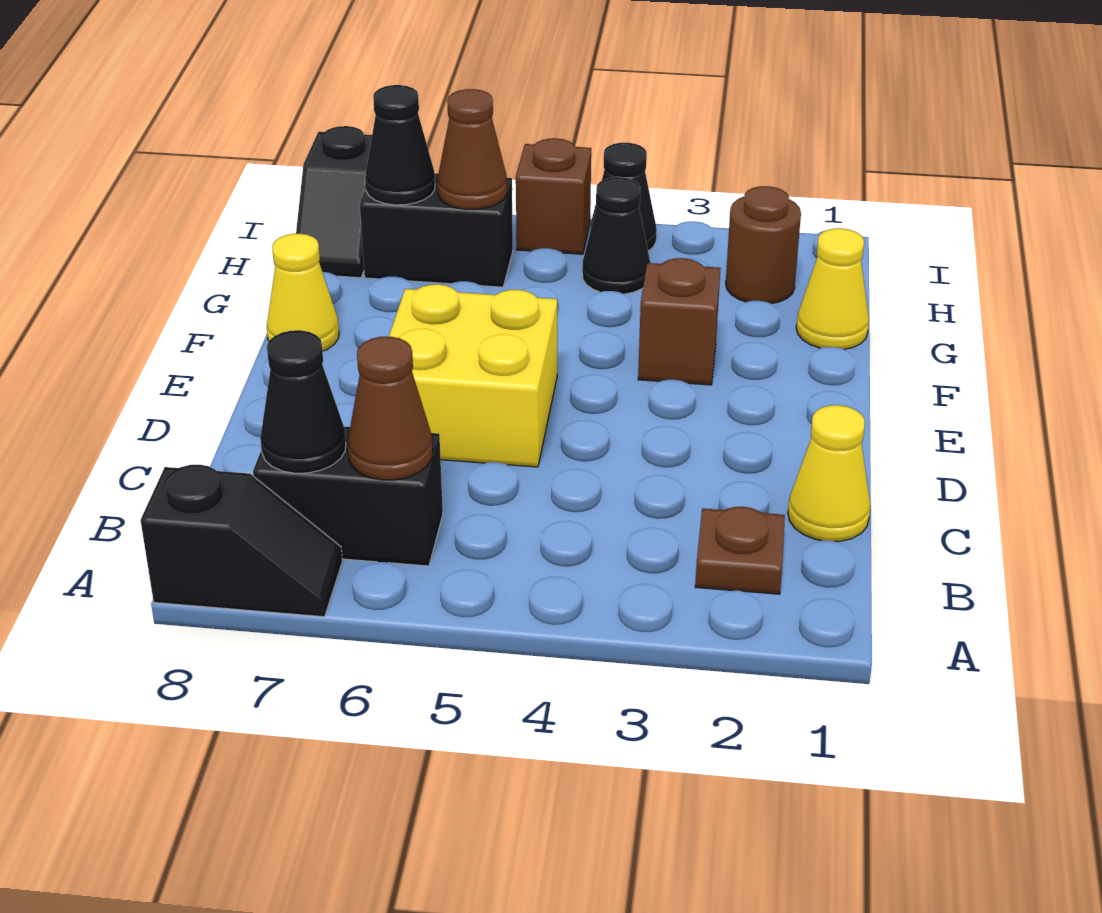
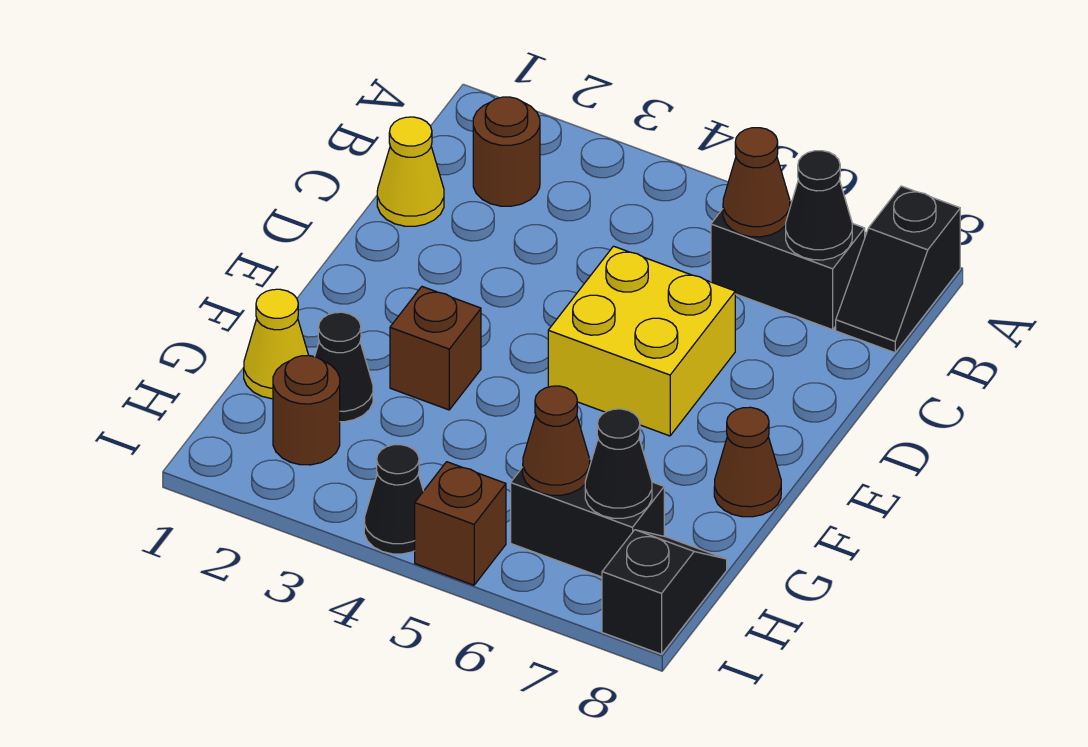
black 1x2 slope [140,465,342,617] -> black 1x2 slope turned to [836,186,960,353]
brown 1x1 plate [695,507,785,594] -> brown 1x1 round brick [473,97,540,206]
yellow 1x1 cone [267,234,339,351] -> brown 1x1 cone [714,407,781,517]
black 1x1 cone [582,177,650,294] -> black 1x1 cone moved to [315,312,373,422]

